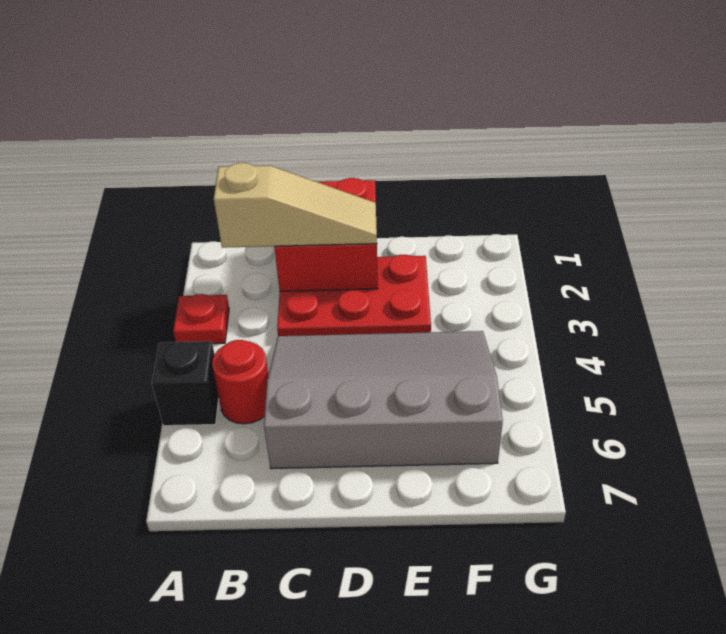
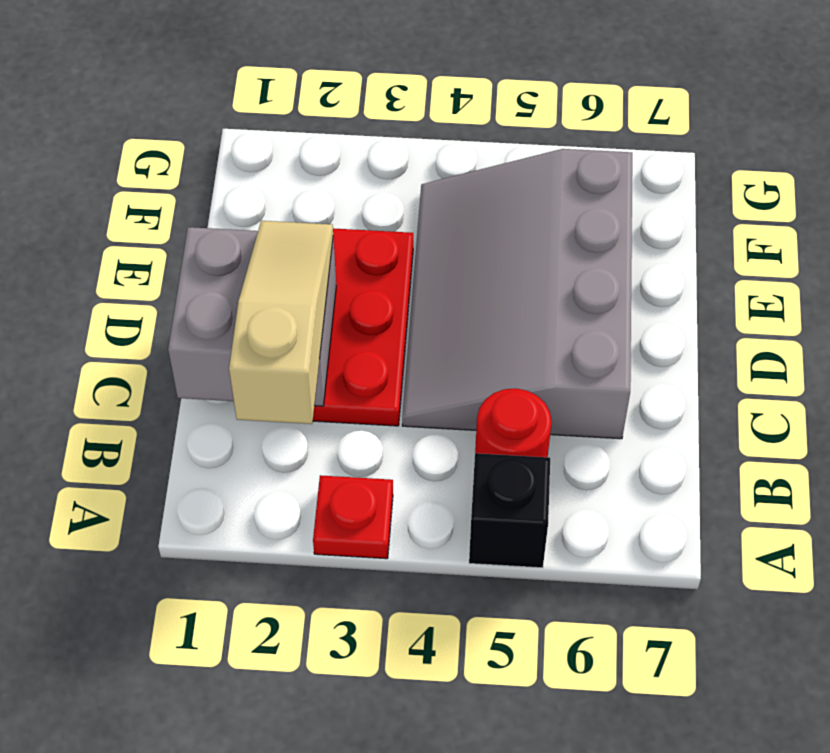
red 2x2 brick [274,178,378,291] -> grey 2x2 brick [168,227,336,406]

